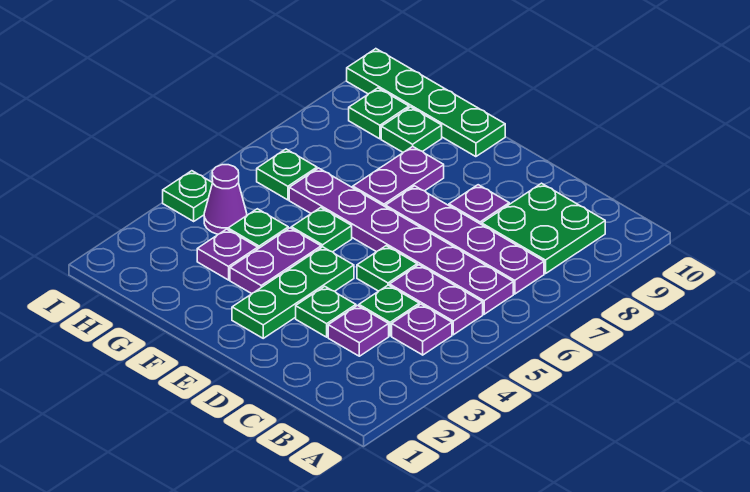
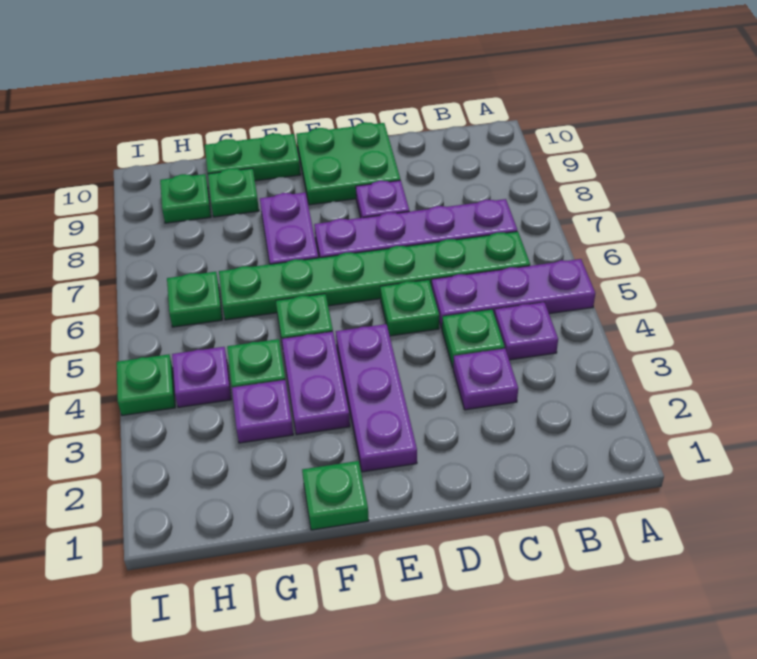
purple 1x2 plate [390,265,483,335] -> purple 1x3 plate [432,259,595,328]
purple 1x6 plate [289,168,513,314] -> green 1x6 plate [219,231,530,320]
green 2x2 plate [482,183,605,274] -> green 2x2 plate moved to [296,122,400,205]
green 1x1 plate [296,286,356,337] -> green 1x1 plate moved to [302,461,369,530]
green 1x3 plate [232,247,354,338] -> purple 1x3 plate [336,324,417,472]
green 1x4 plate [347,49,505,157] -> green 1x2 plate [205,134,301,181]
purple 1x1 cone [204,165,247,234] -> purple 1x1 plate [172,347,231,407]

